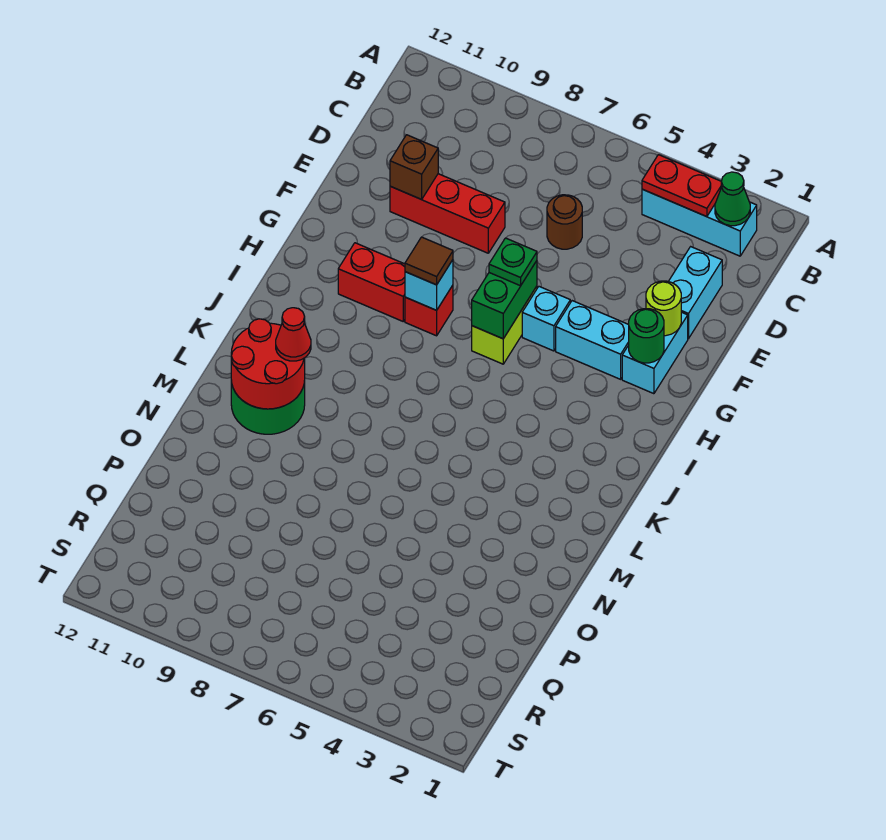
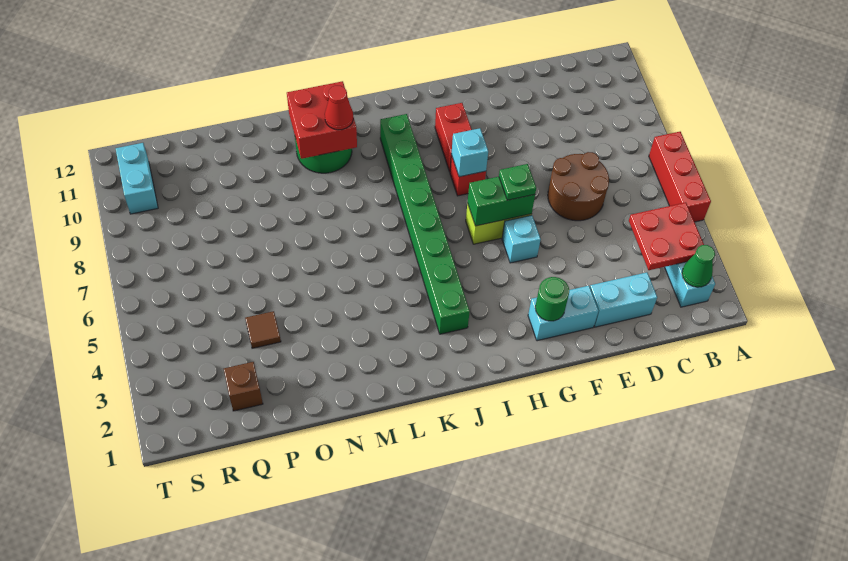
red 1x2 plate [642,155,721,217] -> red 2x2 plate [629,203,704,270]
brown 1x1 round brick [547,195,582,249] -> brown 2x2 round brick [548,152,609,221]
red 1x3 brick [390,174,505,253] -> red 1x3 brick moved to [649,132,711,222]
brown 1x1 brick [390,135,438,199] -> brown 1x1 brick moved to [224,362,263,411]
lime 1x1 round brick [646,281,681,336] -> none
cyan 1x2 brick [556,301,629,379] -> cyan 1x2 brick moved to [116,143,158,214]
brown 1x1 tile [405,237,453,285] -> brown 1x1 tile moved to [245,311,281,348]
none -> green 1x8 brick [380,114,470,334]
red 2x2 round brick [231,319,305,409] -> red 2x2 brick [287,81,357,159]

